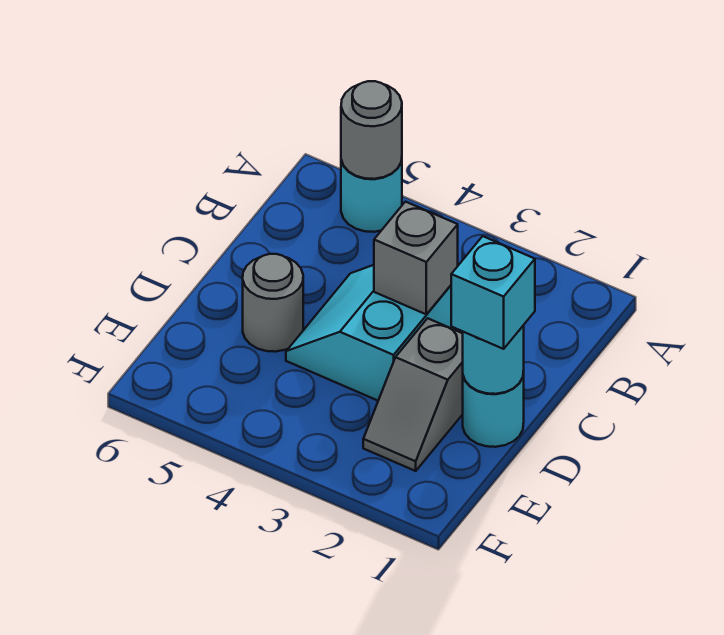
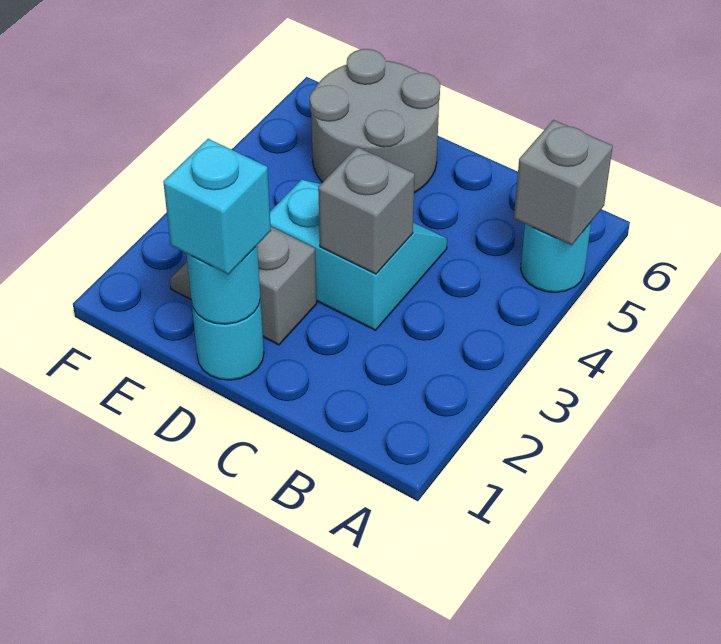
grey 1x1 round brick [341,81,402,179] -> grey 1x1 brick [514,120,613,245]
grey 1x1 round brick [243,254,303,352] -> grey 2x2 round brick [310,49,440,193]

